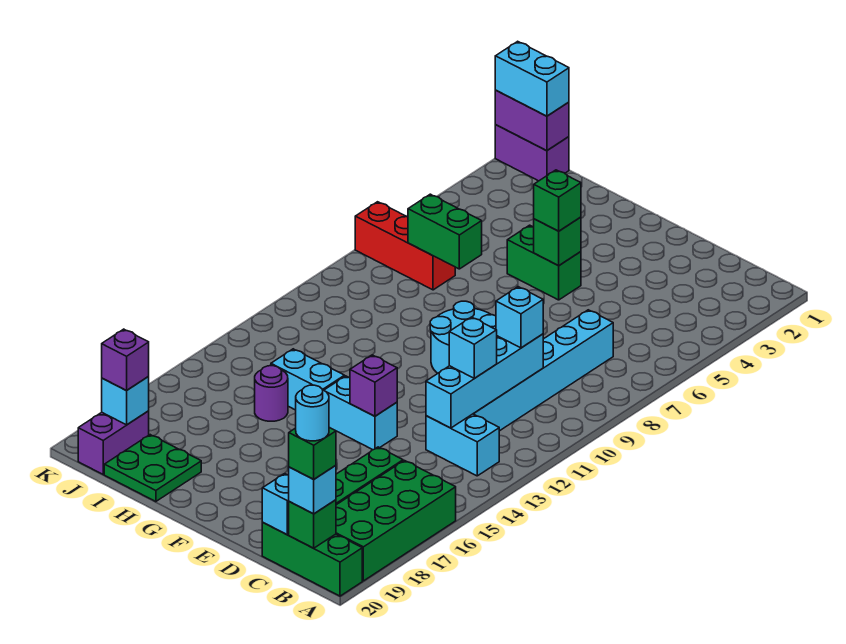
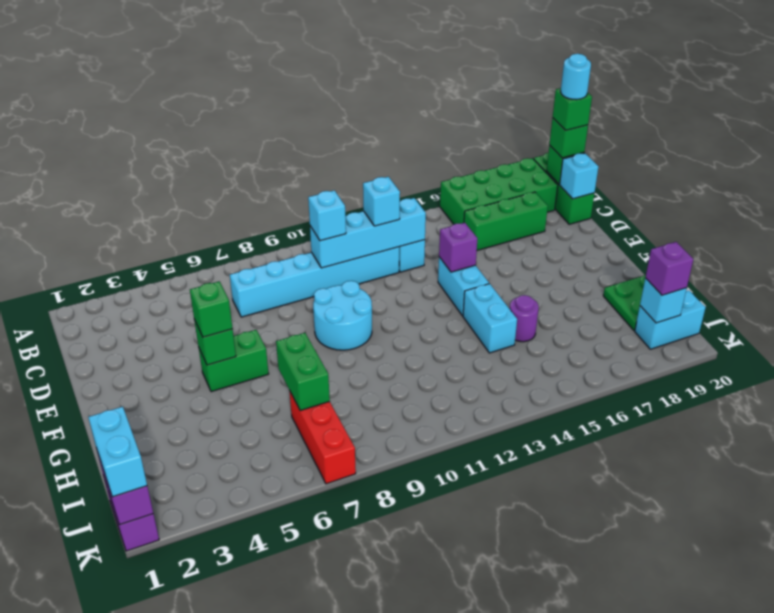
cyan 1x1 brick [289,465,336,514] -> green 1x1 brick [549,118,588,158]
green 1x2 brick [507,225,581,300] -> green 1x2 brick turned to [199,330,269,392]
purple 1x2 brick [78,411,149,474] -> cyan 1x2 brick [635,290,706,349]

